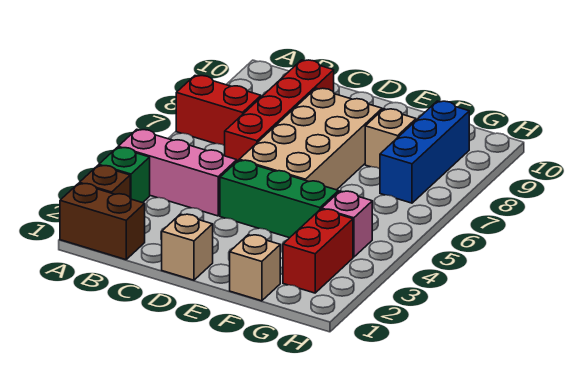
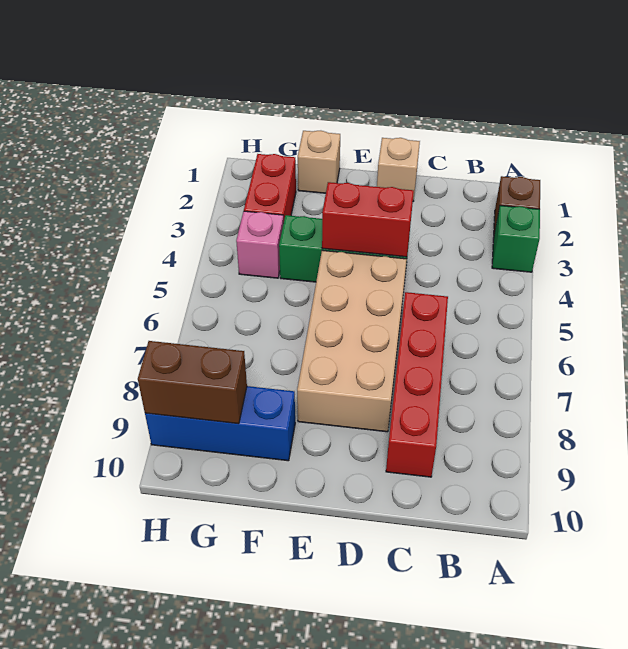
brown 1x2 brick [60,183,145,260] -> brown 1x2 brick moved to [138,341,247,424]
pink 1x3 brick [118,129,237,216] -> none
red 1x2 brick [176,76,261,146] -> red 1x2 brick moved to [322,182,414,257]
tan 1x1 brick [365,109,416,169] -> none
blue 1x3 brick [380,101,469,203] -> blue 1x3 brick turned to [145,386,295,461]

